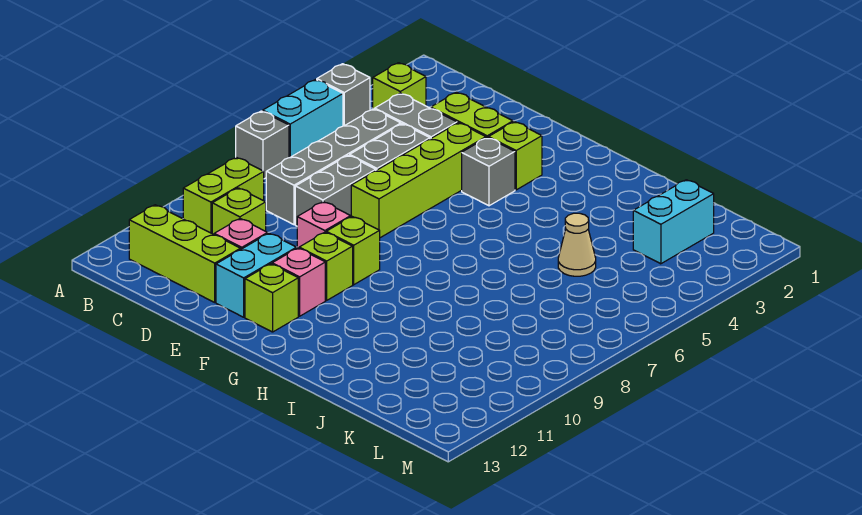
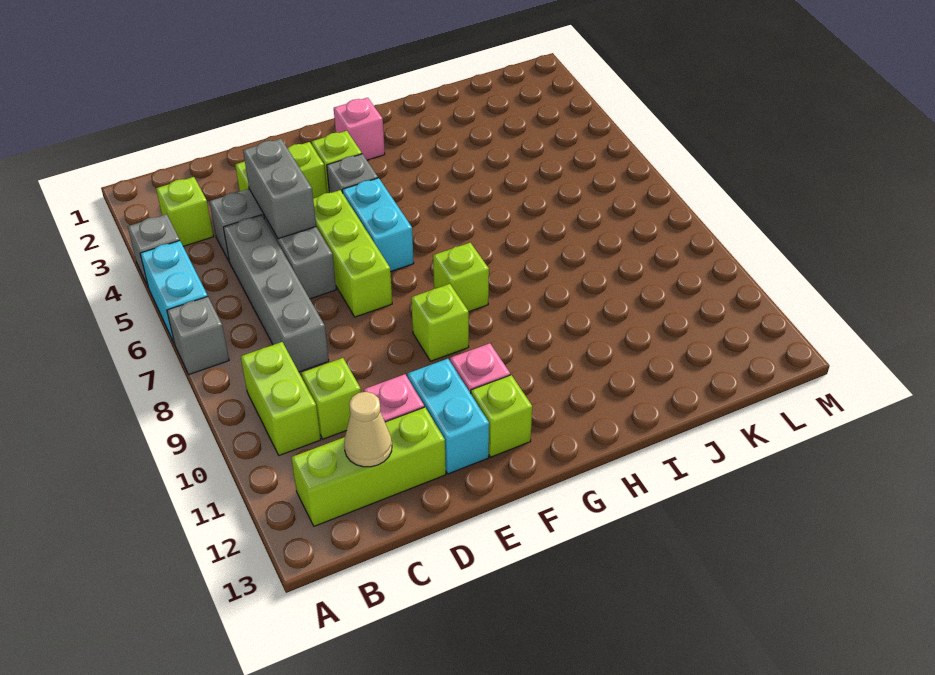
grey 1x2 brick [295,155,376,226] -> grey 1x2 brick moved to [243,139,316,239]
lime 1x4 brick [351,123,486,238] -> lime 1x3 brick [313,190,392,317]
pink 1x1 brick [297,202,351,248] -> pink 1x1 brick moved to [334,98,385,160]
lime 1x1 brick [299,232,353,300] -> lime 1x1 brick moved to [433,243,489,312]
tan 1x1 cone [558,213,596,276] -> tan 1x1 cone moved to [344,392,392,467]
cyan 1x2 brick [633,180,714,264] -> cyan 1x2 brick moved to [342,178,414,272]

